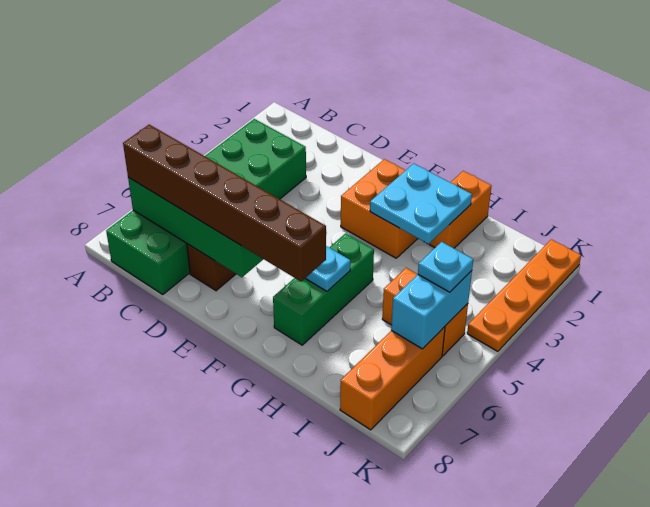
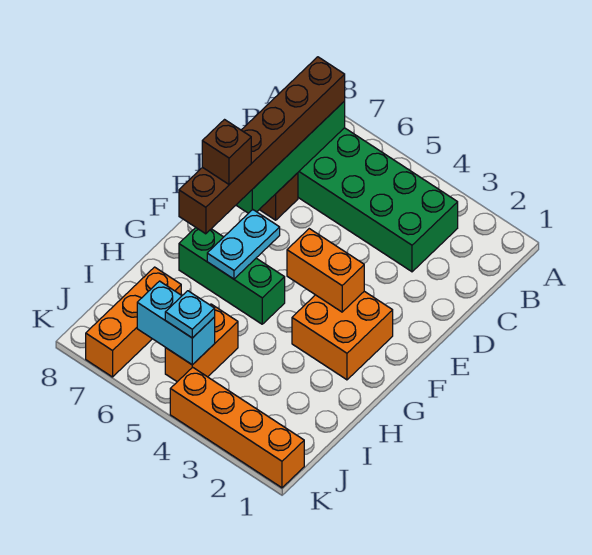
none -> brown 1x1 brick [202,120,251,184]
cyan 2x2 plate [370,164,472,244] -> none
orange 1x2 brick [429,171,491,248] -> orange 1x2 brick moved to [287,229,364,312]
orange 1x3 brick [340,327,445,430] -> orange 1x3 brick turned to [86,267,181,377]
orange 1x4 plate [467,239,581,352] -> orange 1x4 brick [170,367,304,488]

